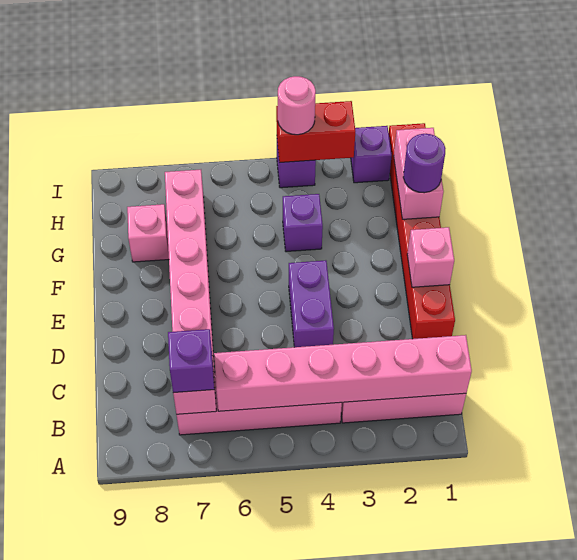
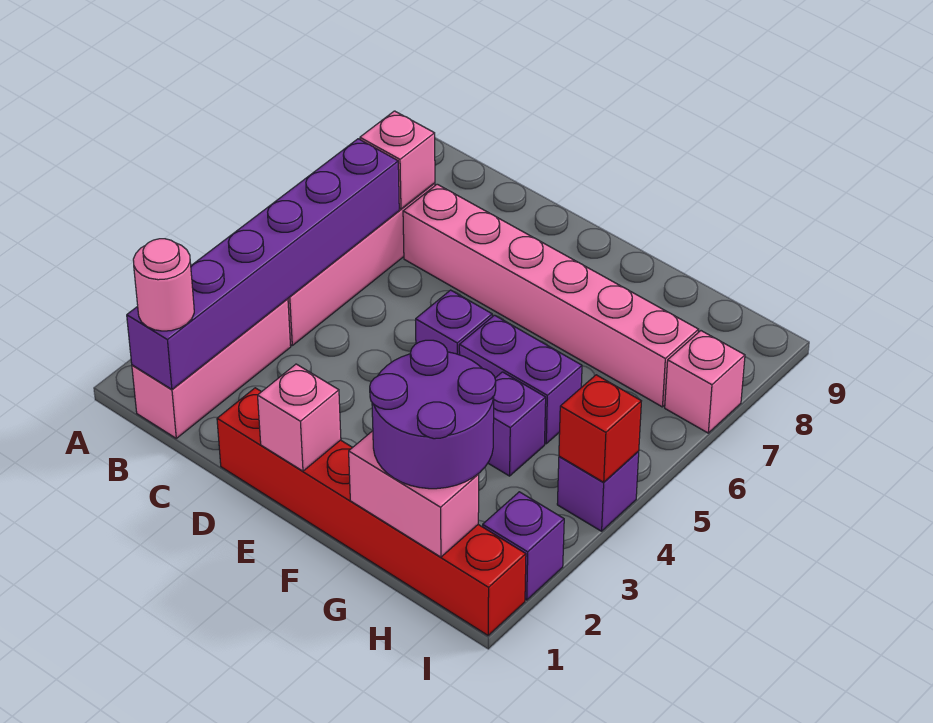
pink 1x6 brick [214,335,472,411] -> purple 1x6 brick [127,139,399,389]
purple 1x1 brick [168,329,214,393] -> purple 1x1 brick moved to [416,290,492,355]
purple 1x2 brick [289,260,334,347] -> purple 1x2 brick moved to [459,315,582,444]
purple 1x1 round brick [403,134,446,193] -> purple 2x2 round brick [370,340,496,489]
pink 1x1 brick [127,204,169,262] -> pink 1x1 brick moved to [665,331,745,433]
red 1x2 brick [276,101,355,163] -> red 1x1 brick [559,375,641,482]
pink 1x1 round brick [278,76,316,135] -> pink 1x1 round brick moved to [133,239,194,331]

